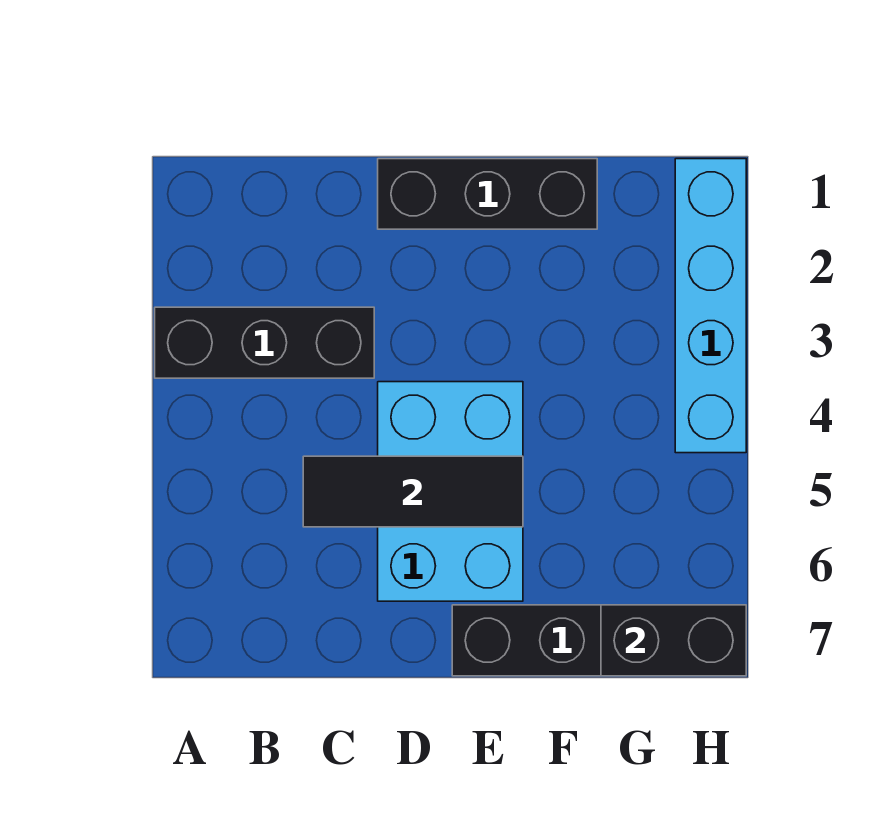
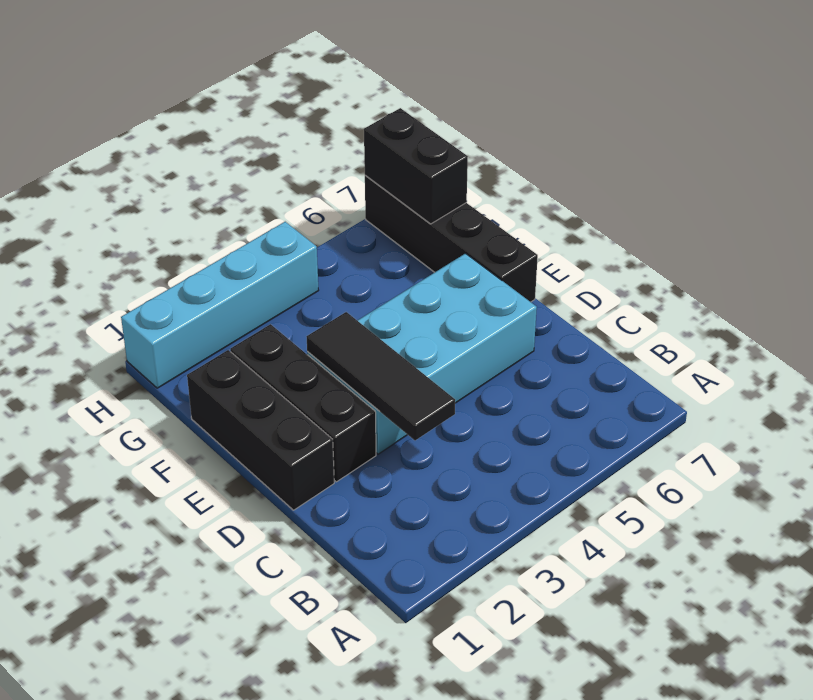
black 1x3 brick [155,307,374,378] -> black 1x3 brick moved to [230,324,376,482]
black 1x3 tile [303,456,523,527] -> black 1x3 tile moved to [307,312,455,440]
cyan 2x3 brick [378,382,523,601] -> cyan 2x4 brick [307,254,537,454]

